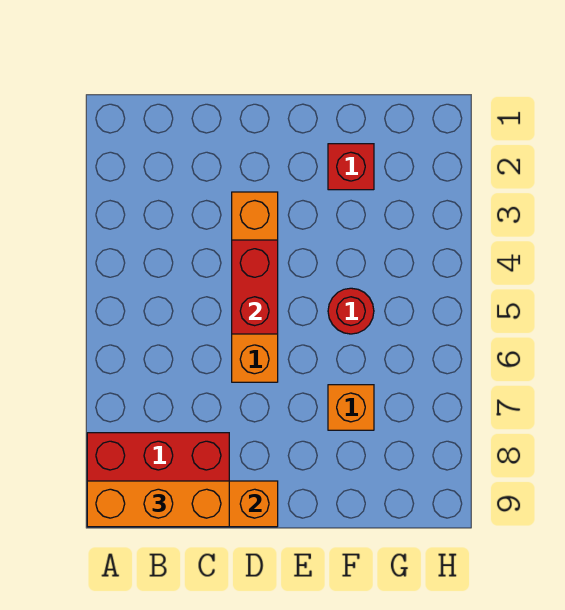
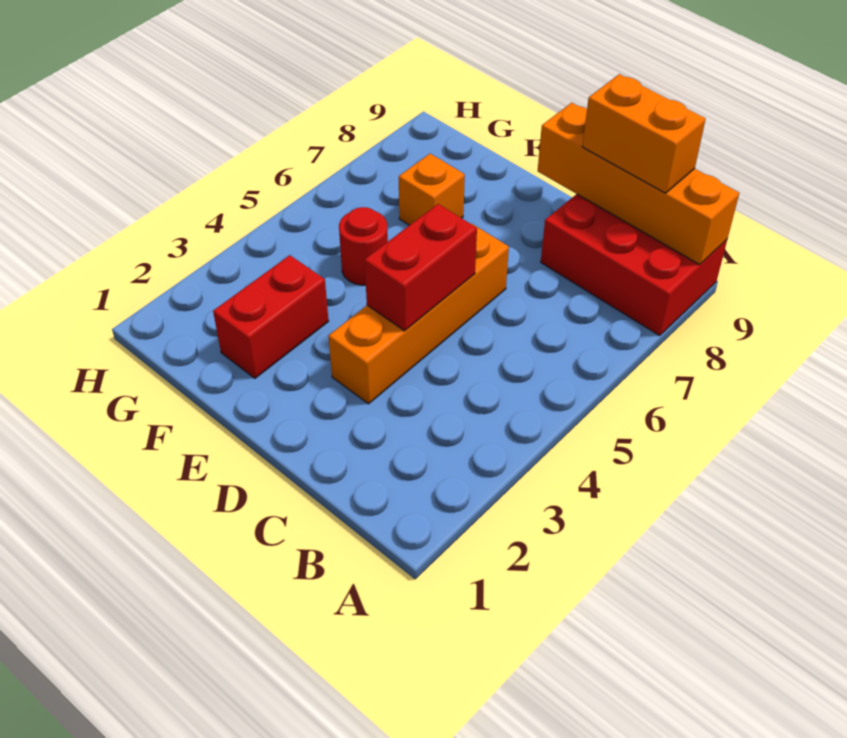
orange 1x3 brick [87,481,229,527] -> orange 1x2 brick [582,74,706,193]
red 1x1 brick [328,144,374,190] -> red 1x2 brick [213,255,329,378]

